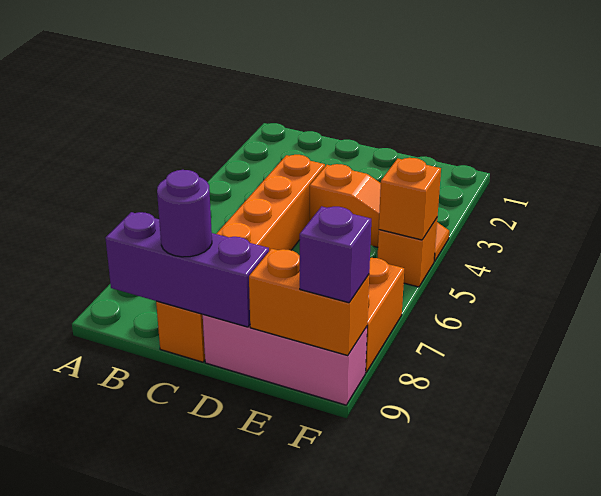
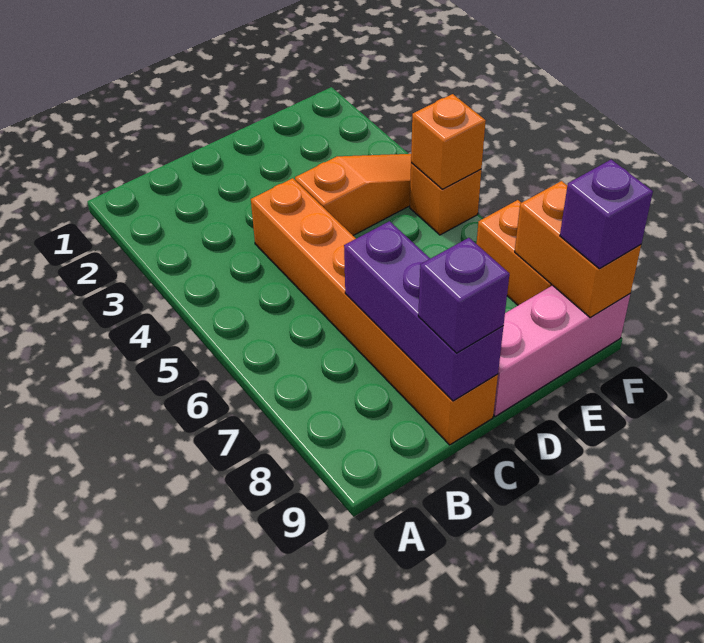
purple 1x3 brick [105,212,269,327] -> purple 1x3 brick turned to [344,221,503,401]
purple 1x1 round brick [157,170,212,257] -> purple 1x1 brick [418,238,509,353]
orange 1x2 brick [249,249,369,355] -> orange 1x2 brick turned to [515,181,641,318]

